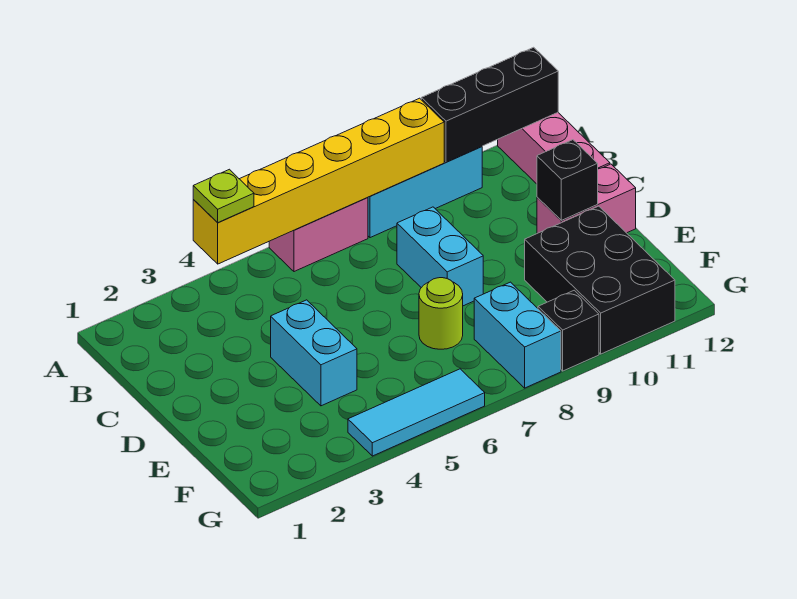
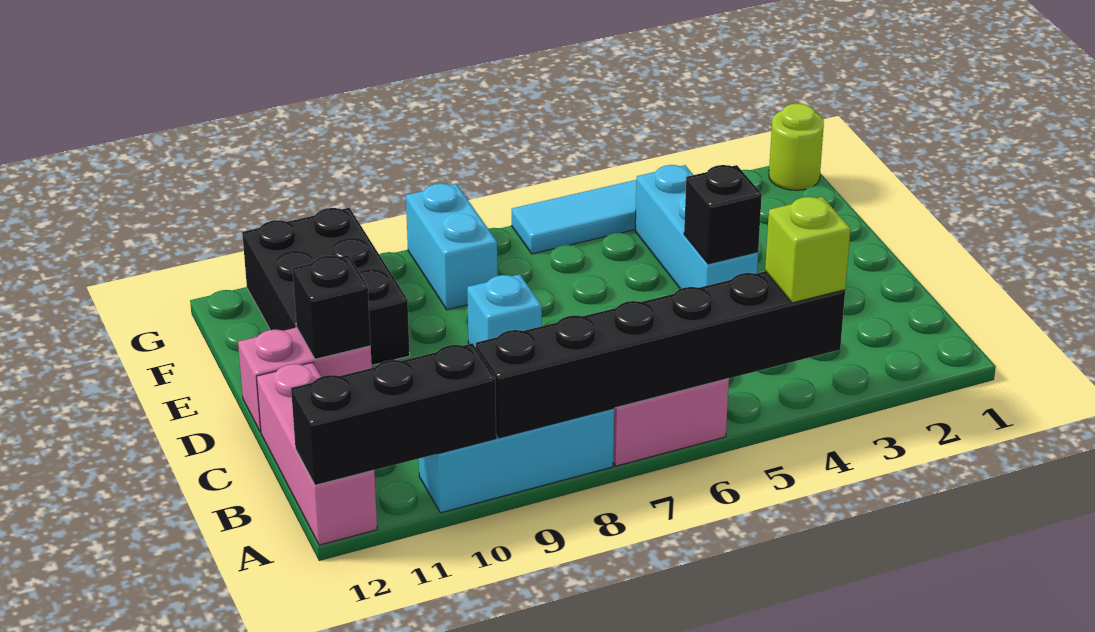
yellow 1x6 brick [193,98,444,264] -> black 1x6 brick [476,271,845,438]
lime 1x1 plate [193,169,254,223] -> lime 1x1 brick [765,197,851,303]
cyan 1x2 brick [397,207,483,306] -> cyan 1x1 brick [467,274,542,347]
cyan 1x2 brick [271,300,357,406] -> cyan 1x3 brick [635,165,758,289]
lime 1x1 round brick [419,278,463,349] -> lime 1x1 round brick moved to [769,104,824,190]
black 1x1 brick [538,290,599,371] -> black 1x1 brick moved to [684,165,762,264]

